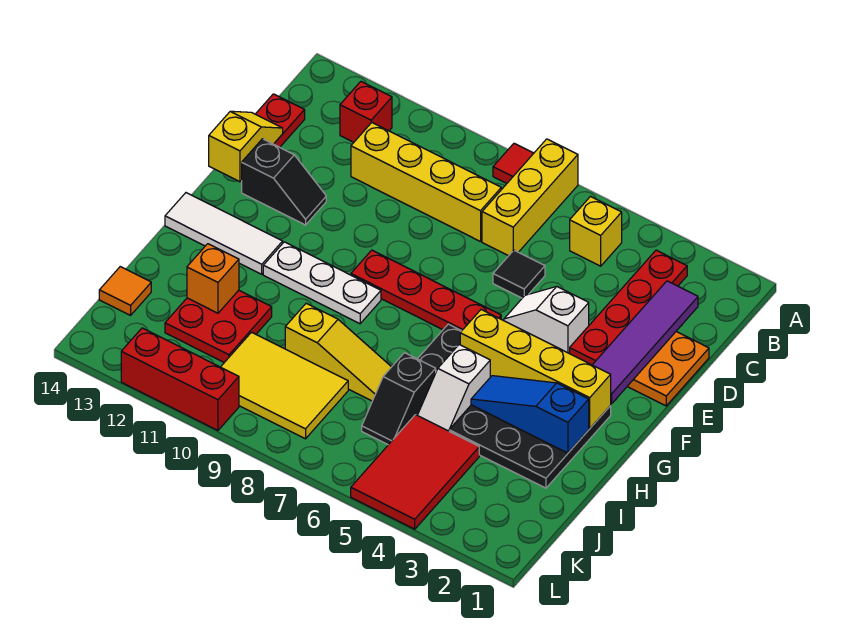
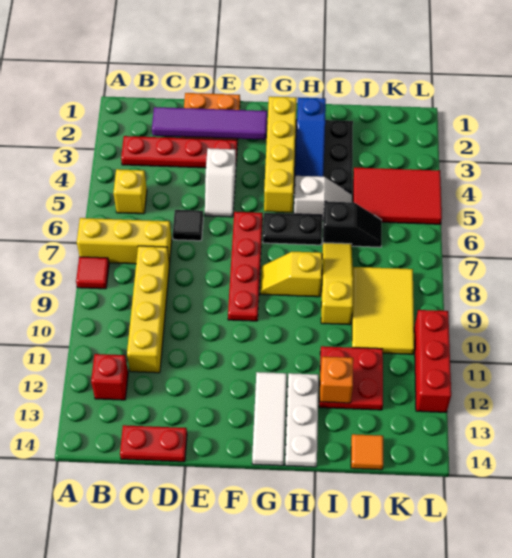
yellow 1x2 slope [209,111,283,182] -> yellow 1x2 slope moved to [260,252,322,297]
black 1x2 slope [242,139,326,225] -> none
white 1x3 plate [263,242,381,324] -> white 1x3 plate moved to [285,373,319,467]

